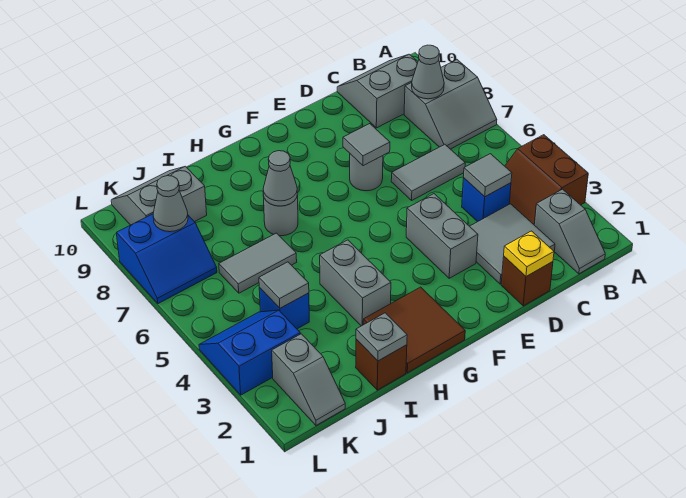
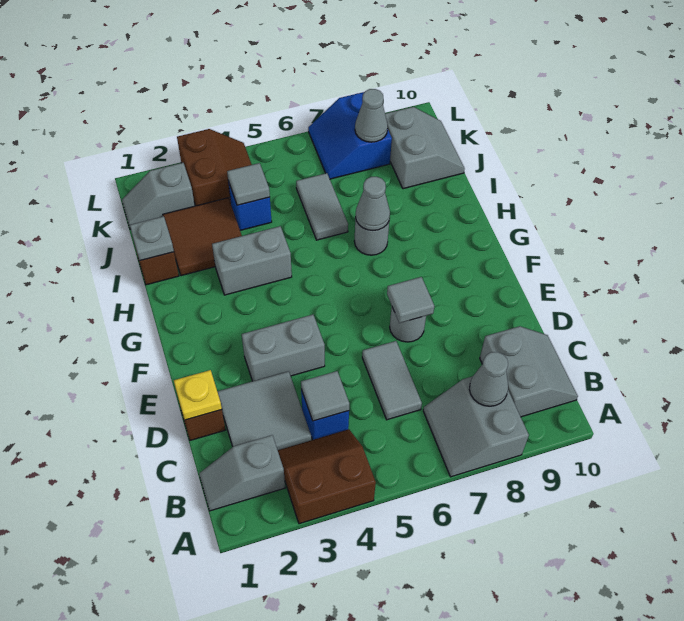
brown 2x2 tile [363,287,465,373] -> brown 2x2 tile moved to [163,198,242,276]
blue 2x2 slope [199,310,300,395] -> brown 2x2 slope [177,129,252,206]

